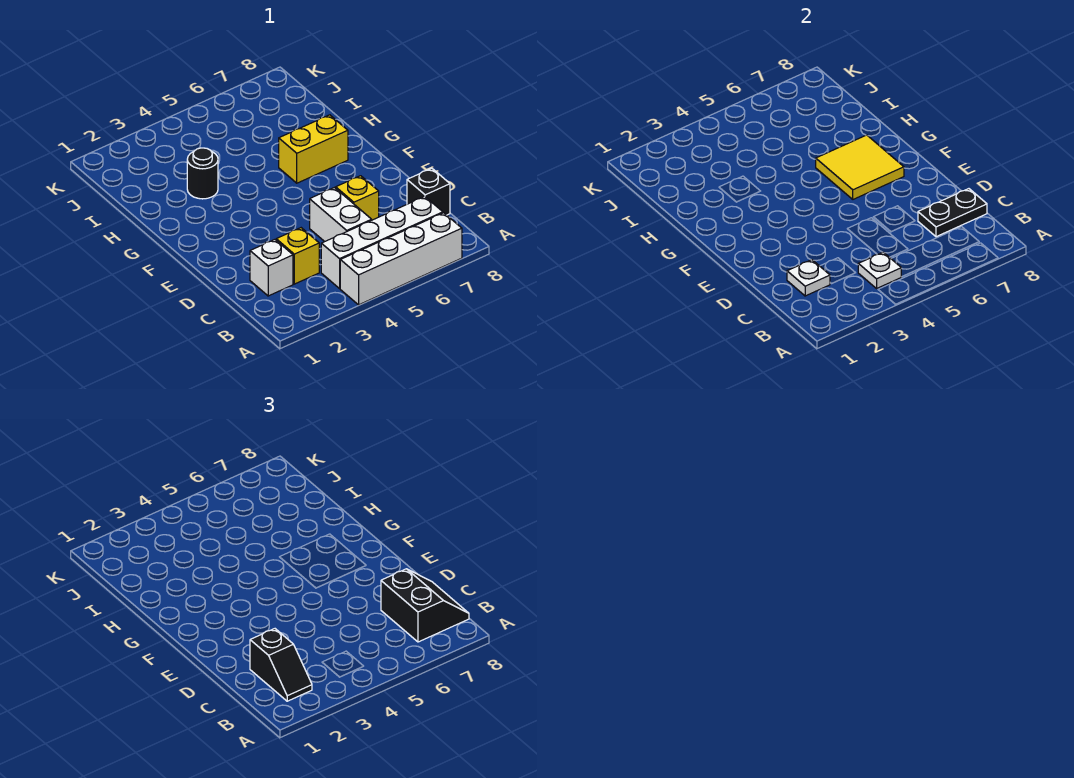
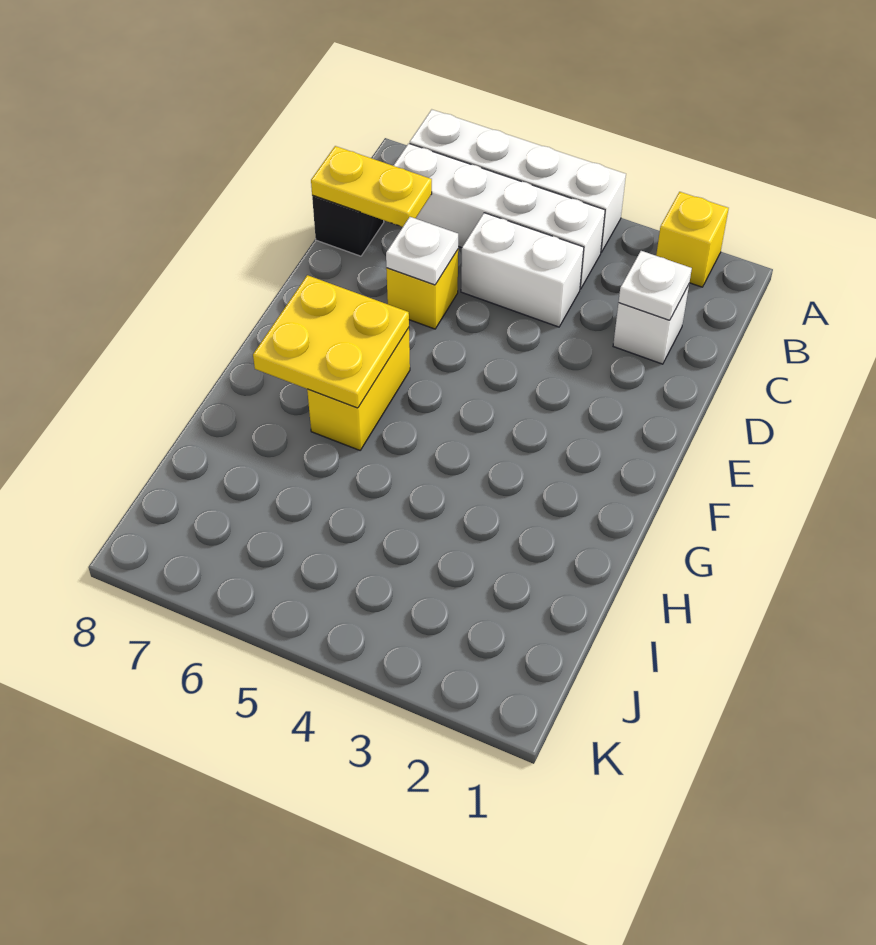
black 1x2 slope [250,629,312,701] -> none
white 1x1 plate [858,252,901,288] -> white 1x1 plate moved to [386,217,458,285]
black 2x2 slope [381,569,469,642] -> none
yellow 1x1 brick [276,228,319,284] -> yellow 1x1 brick moved to [656,192,729,287]
white 1x2 brick [310,188,372,242] -> white 1x2 brick turned to [461,213,584,327]
black 1x2 plate [918,189,987,237] -> yellow 1x2 plate [311,146,432,227]
yellow 2x2 tile [816,135,904,199] -> yellow 2x2 plate [253,275,409,408]
yellow 1x2 brick [279,115,348,183] -> yellow 1x2 brick turned to [307,328,410,450]
black 1x1 round brick [187,148,218,199] -> none

